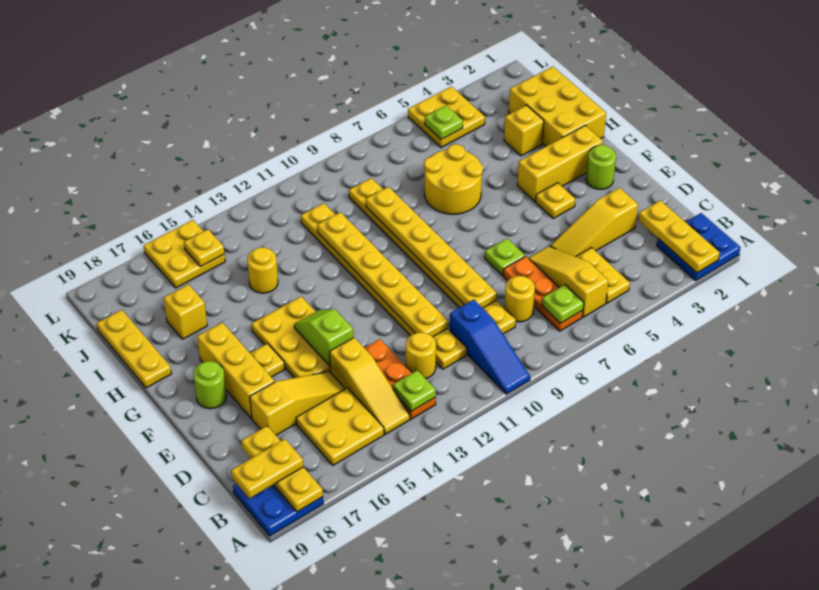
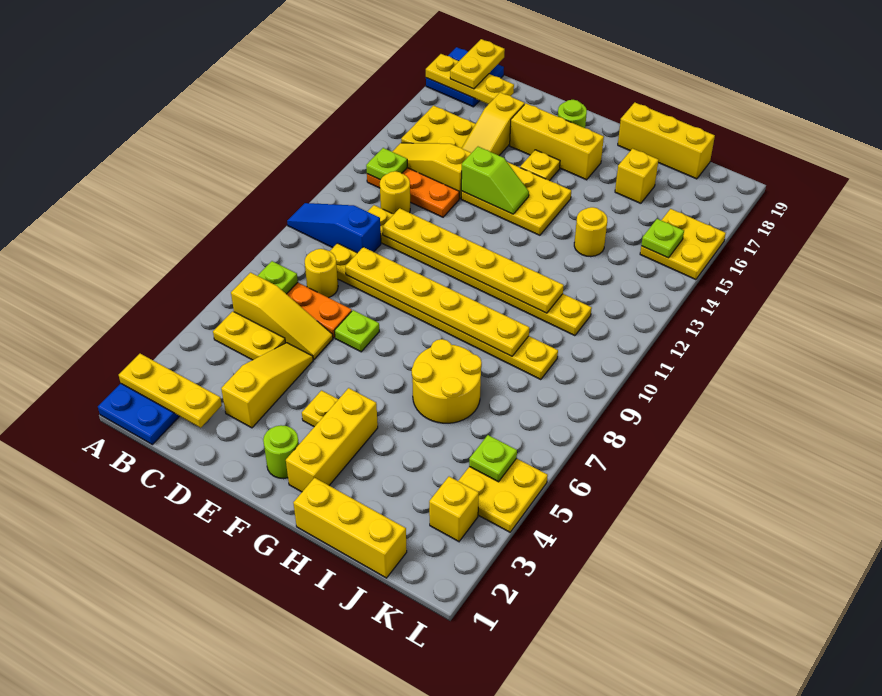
yellow 2x3 brick [509,66,606,146] -> yellow 1x3 brick [293,478,407,578]
yellow 1x3 plate [97,310,171,388] -> yellow 1x3 brick [618,103,715,179]
yellow 1x1 brick [504,105,544,156] -> yellow 1x1 brick moved to [429,477,479,541]
yellow 1x1 plate [184,229,224,267] -> lime 1x1 plate [641,219,684,258]

